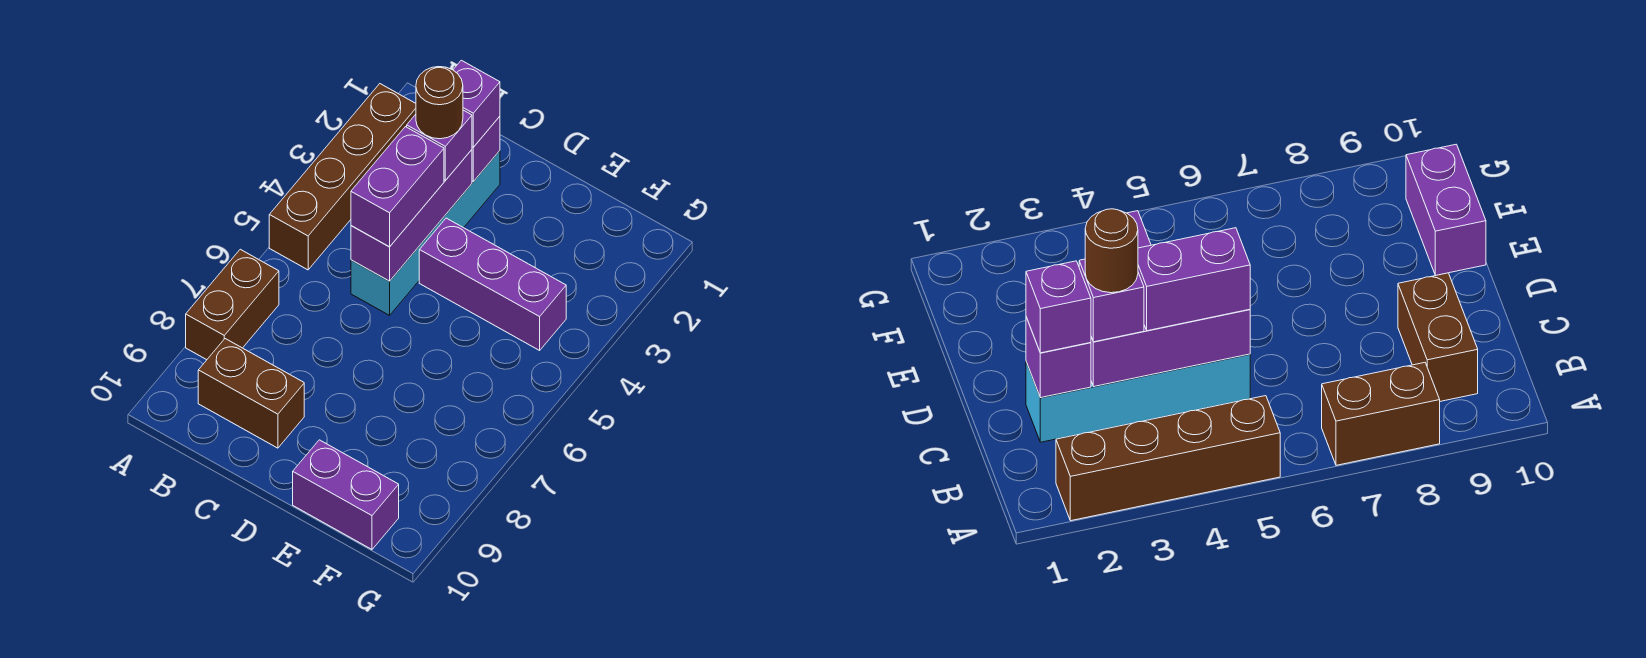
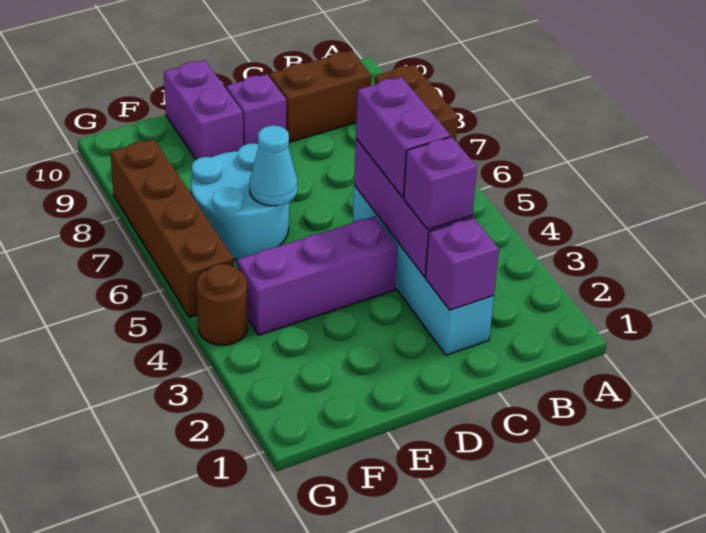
brown 1x4 brick [269,84,416,270] -> brown 1x4 brick moved to [110,139,234,318]
purple 1x1 brick [453,60,500,147] -> purple 1x1 brick moved to [226,74,286,145]
brown 1x1 round brick [416,67,463,139] -> brown 1x1 round brick moved to [197,264,248,345]
none -> cyan 2x2 round brick [191,143,289,259]
none -> cyan 1x1 cone [249,125,297,206]
purple 1x2 brick [293,440,399,549] -> purple 1x2 brick turned to [164,60,243,160]

